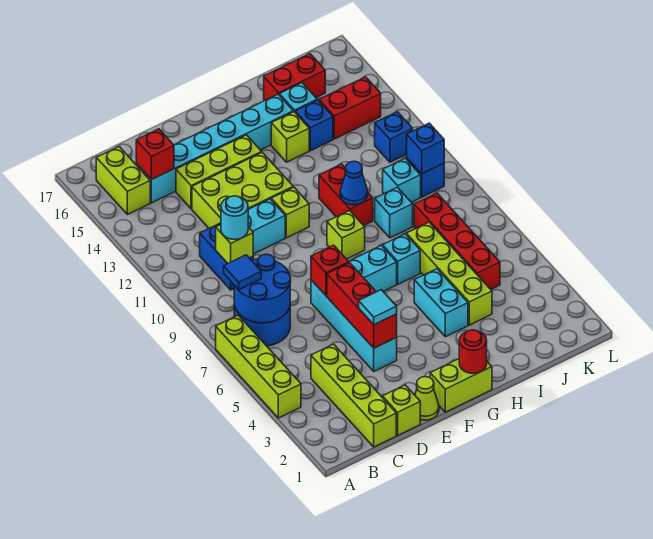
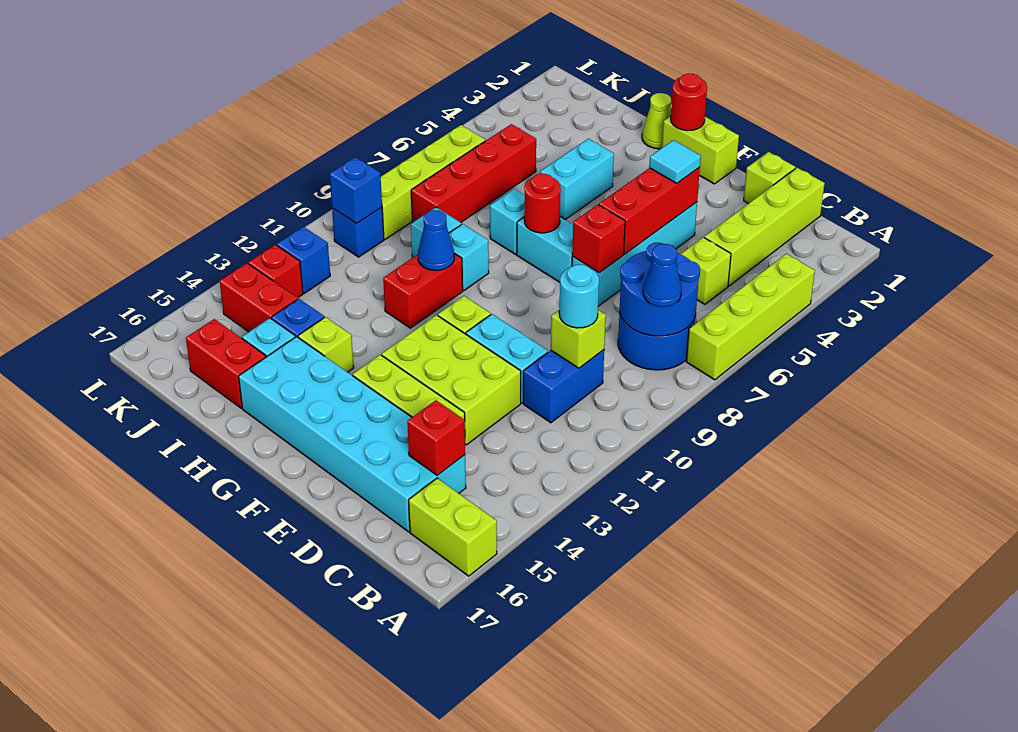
blue 1x1 tile [224,255,261,290] -> blue 1x1 cone [643,244,682,307]
lime 1x2 brick [96,147,150,215] -> lime 1x2 brick turned to [409,478,497,576]
cyan 1x6 brick [136,94,293,203] -> cyan 2x6 brick [239,337,466,532]
lime 1x1 cone [415,377,439,420] -> lime 1x1 cone moved to [642,93,671,149]
none -> red 1x1 round brick [524,174,561,233]
lime 1x1 brick [327,211,365,259] -> lime 1x1 brick moved to [681,237,731,304]
lime 1x4 brick [406,222,492,325] -> lime 1x4 brick moved to [381,125,485,239]
cyan 1x1 brick [383,158,421,202] -> cyan 1x1 brick moved to [449,224,489,291]
none -> red 1x1 brick [248,245,303,298]

